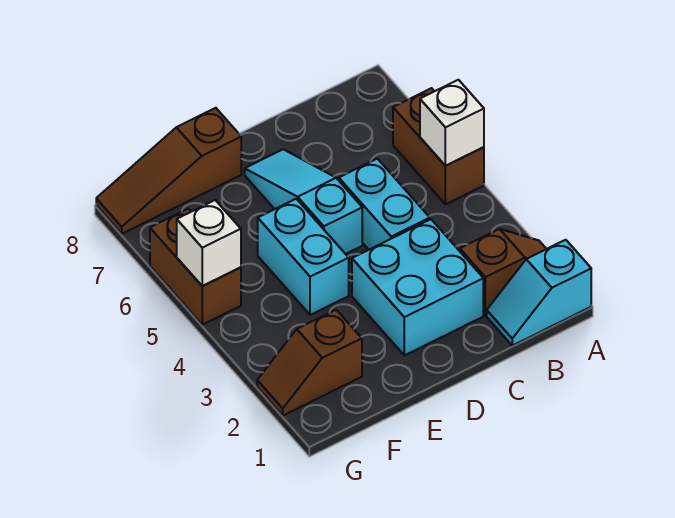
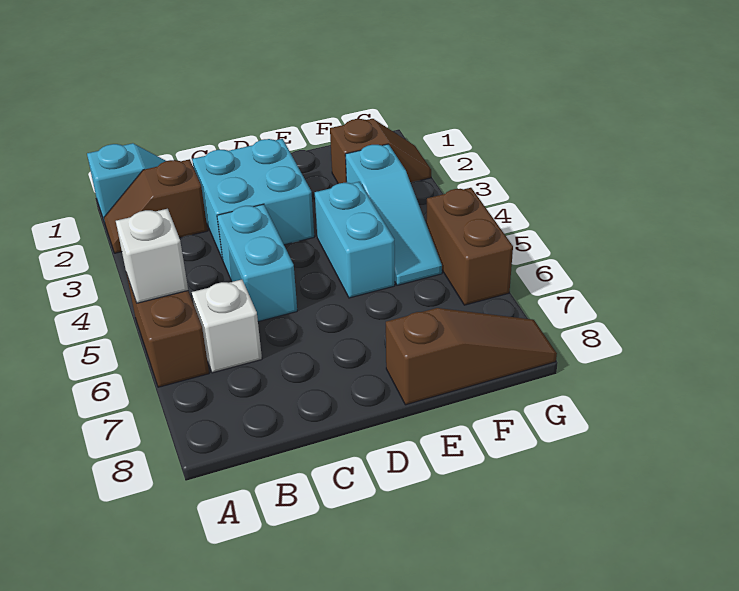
cyan 1x3 slope [245,149,362,254] -> cyan 1x3 slope moved to [345,144,442,285]
white 1x1 brick [177,200,241,286] -> white 1x1 brick moved to [192,280,262,373]

